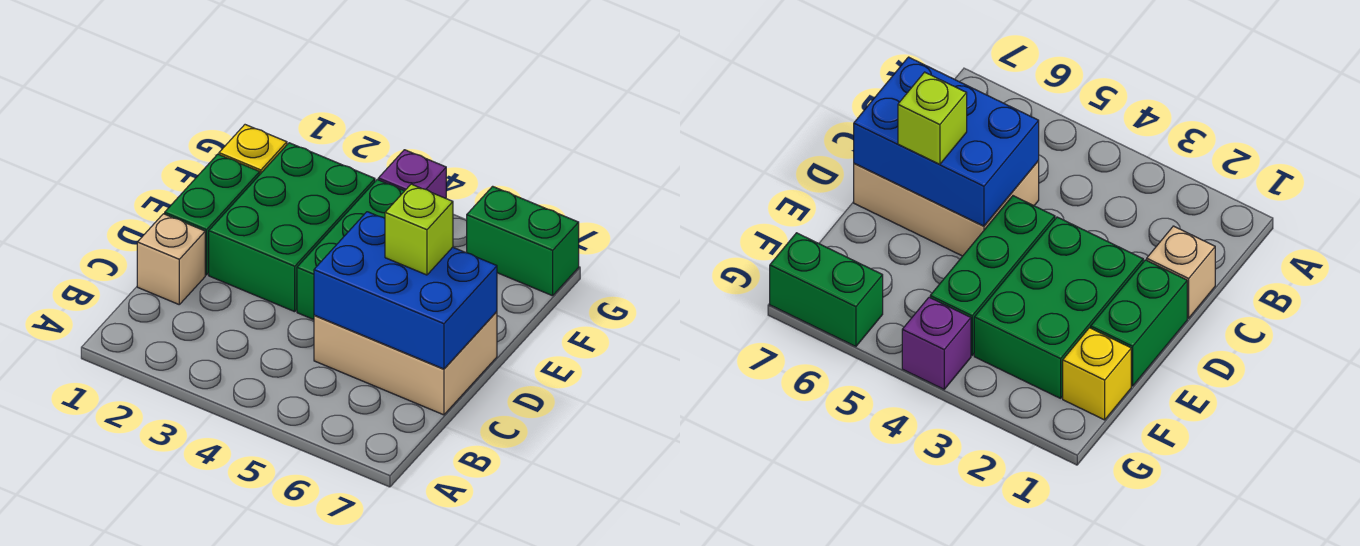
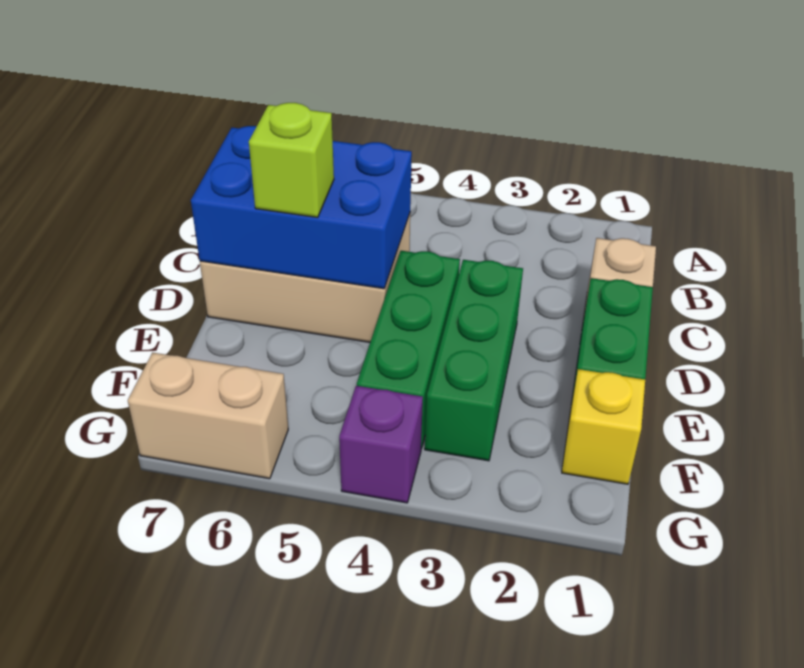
green 2x3 brick [209,143,375,312] -> green 1x3 brick [425,260,523,461]
green 1x2 brick [467,186,579,296] -> tan 1x2 brick [128,352,288,479]

